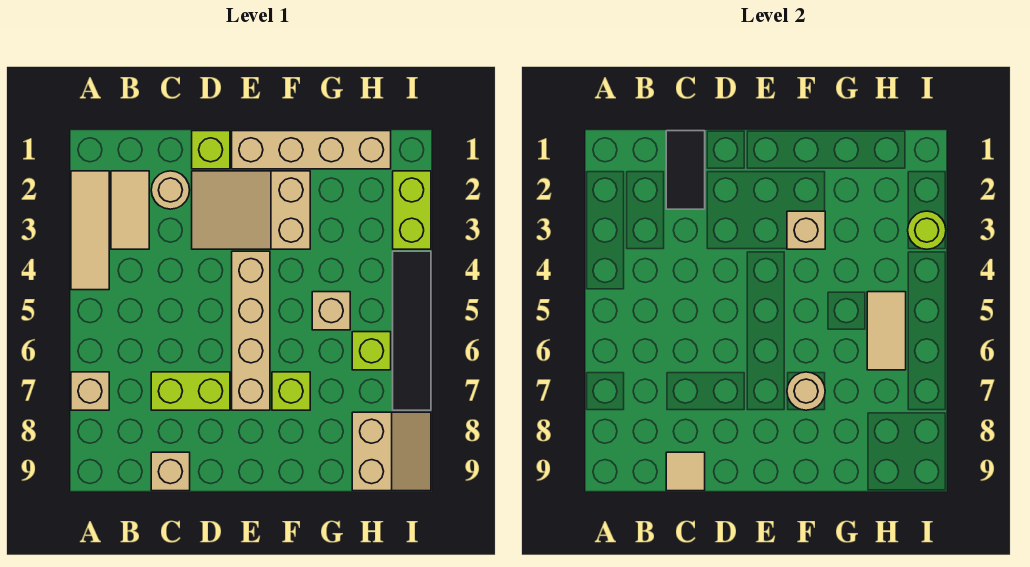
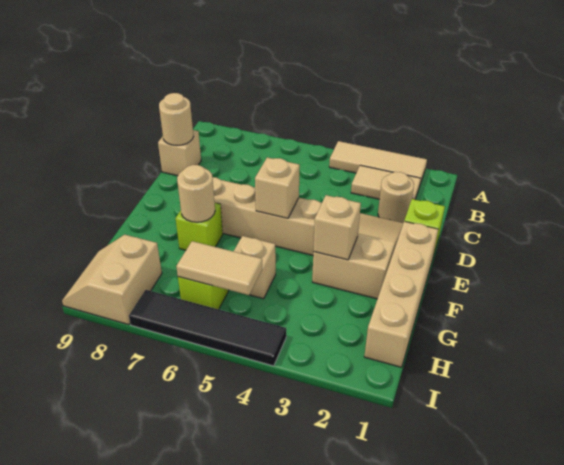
tan 1x1 brick [71,372,109,410] -> tan 1x1 brick moved to [255,157,300,218]
black 1x2 tile [666,131,705,209] -> none
lime 1x2 brick [151,372,230,410] -> none
tan 1x1 tile [666,452,705,491] -> tan 1x1 round brick [159,93,193,146]
tan 2x2 slope [352,412,431,491] -> tan 2x2 slope turned to [62,235,162,325]
lime 1x2 brick [393,171,431,249] -> none
lime 1x1 round brick [908,211,946,249] -> none

